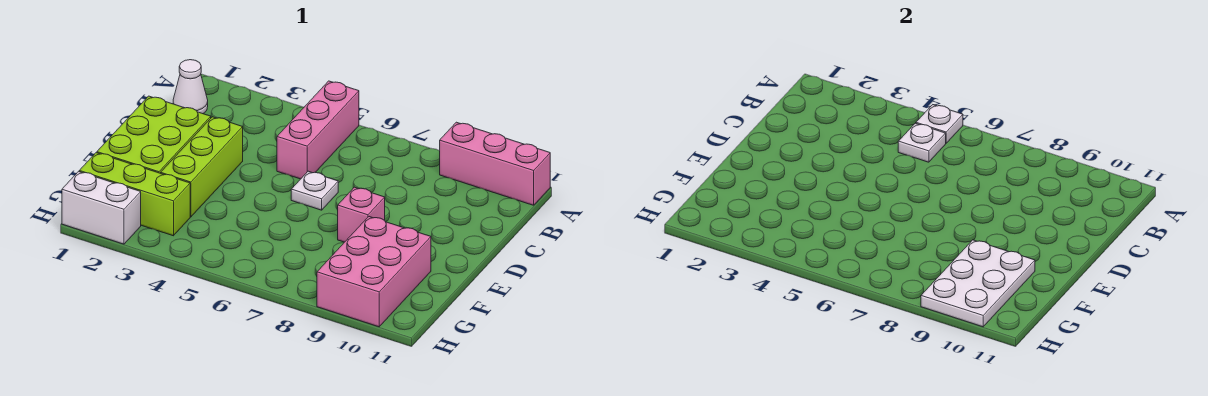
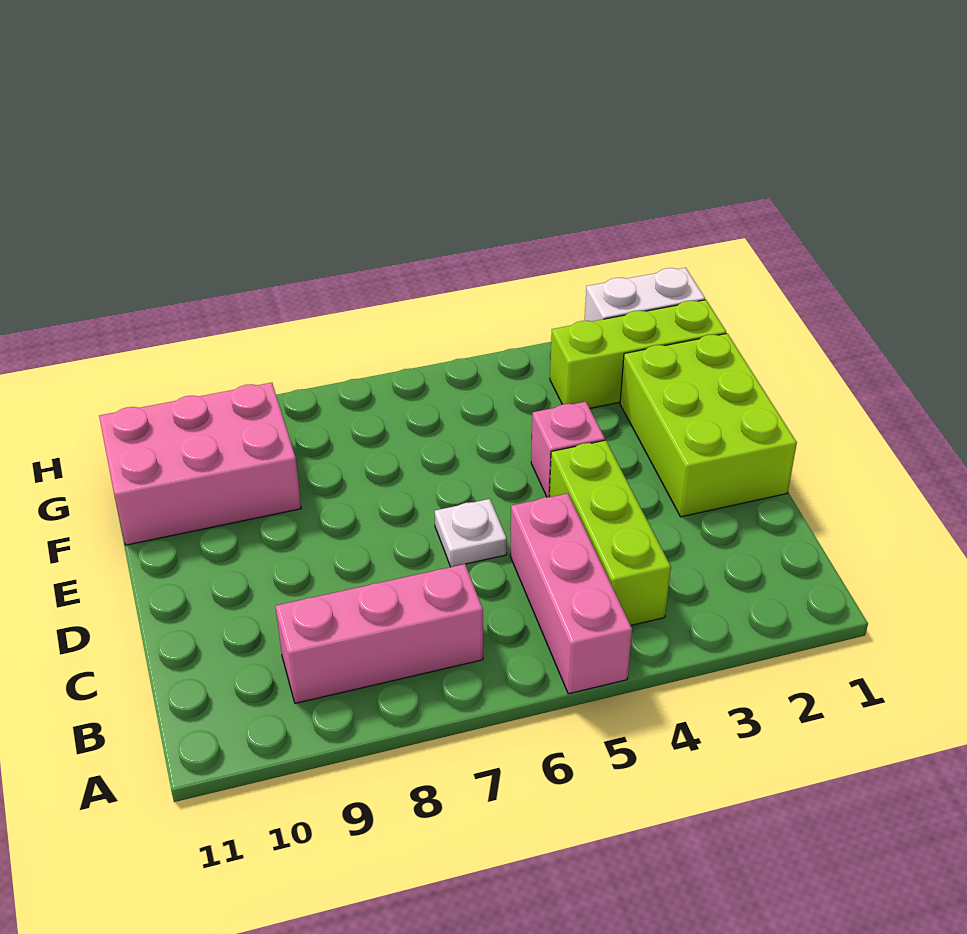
white 1x1 plate [916,105,963,143] -> none
pink 1x3 brick [440,122,550,205] -> pink 1x3 brick moved to [275,564,483,703]
white 1x1 cone [173,60,208,114] -> none
white 1x1 plate [898,123,946,162] -> none
lime 1x3 brick [161,117,243,217] -> lime 1x3 brick moved to [549,440,671,625]
pink 1x1 brick [338,187,385,242] -> pink 1x1 brick moved to [531,402,605,497]
pink 2x3 brick [317,217,431,327] -> pink 2x3 brick turned to [99,383,301,545]
white 2x3 plate [921,240,1035,327] -> none

